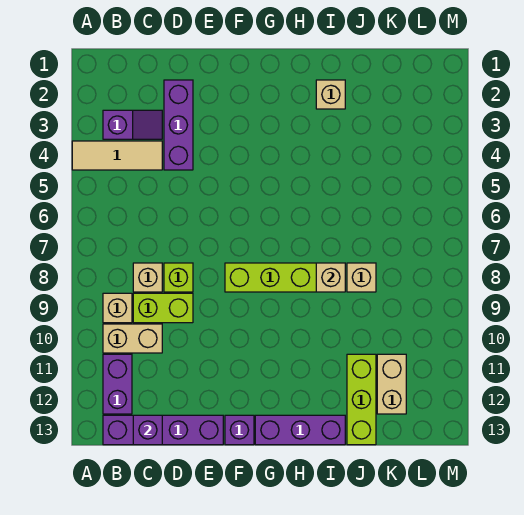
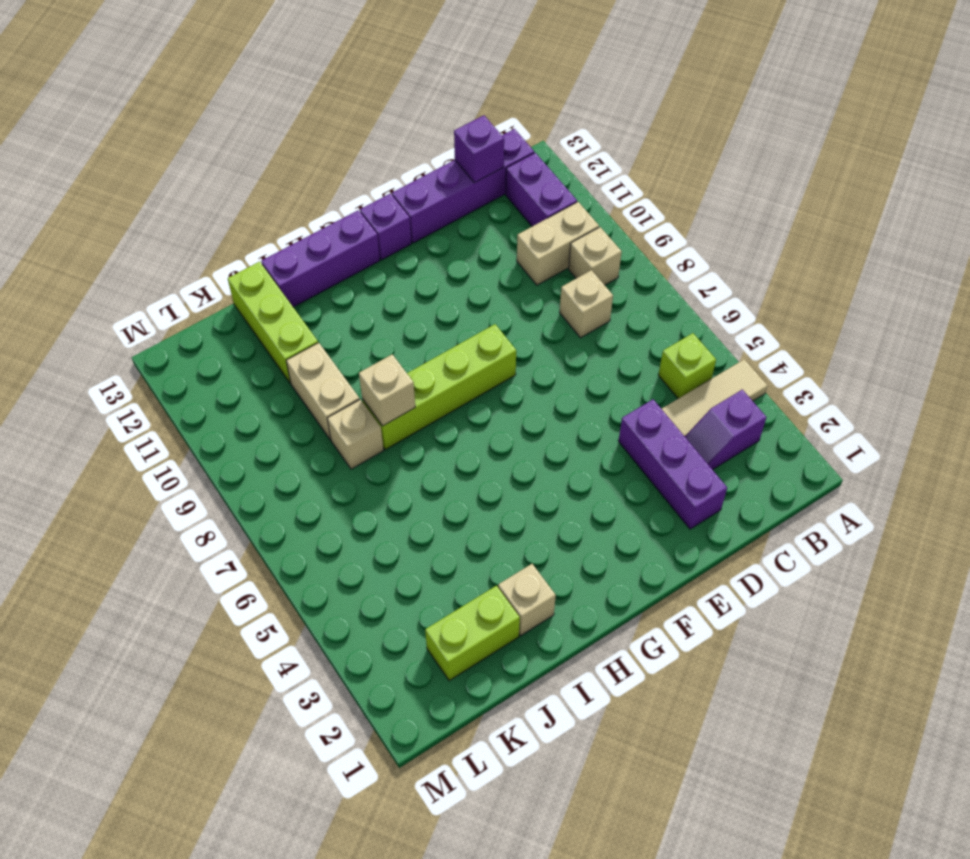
lime 1x2 brick [133,293,193,323] -> lime 1x2 brick moved to [425,586,520,681]
lime 1x1 brick [164,263,193,292] -> lime 1x1 brick moved to [658,333,716,399]
tan 1x2 brick [377,354,406,414] -> tan 1x2 brick moved to [286,342,360,440]

